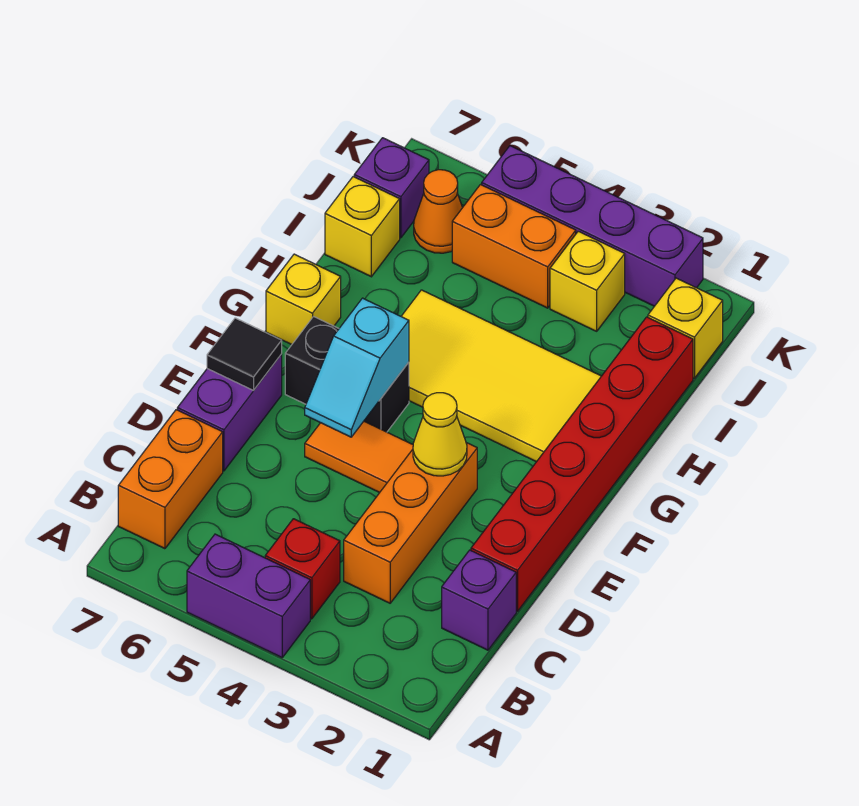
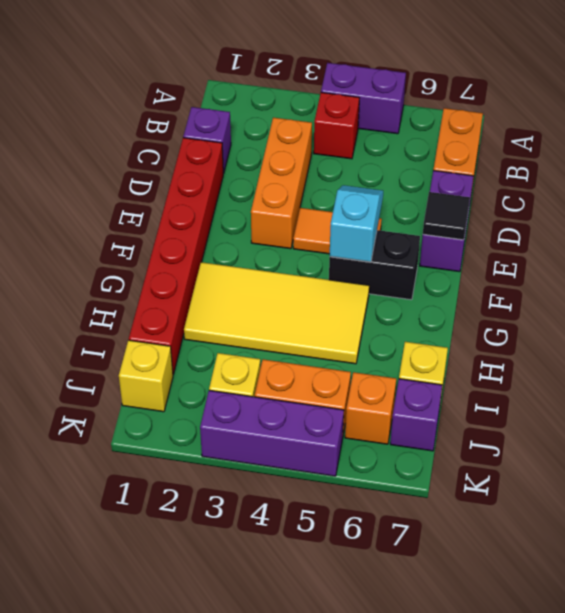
yellow 1x1 cone [413,393,467,476] -> none
yellow 1x1 brick [266,254,341,345] -> none
orange 1x1 cone [414,170,463,253] -> orange 1x1 brick [345,372,396,444]
purple 1x4 brick [482,146,703,306] -> purple 1x3 brick [200,390,344,476]

